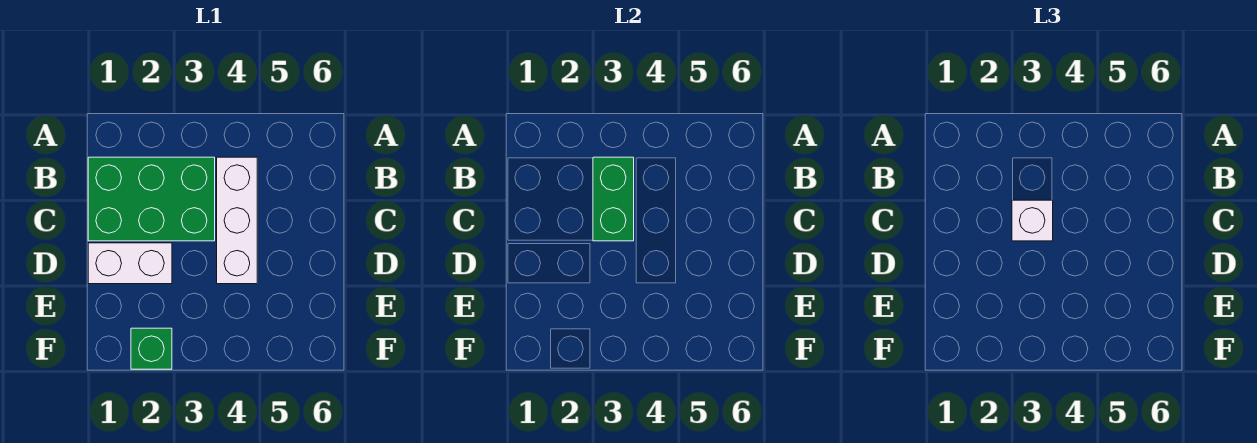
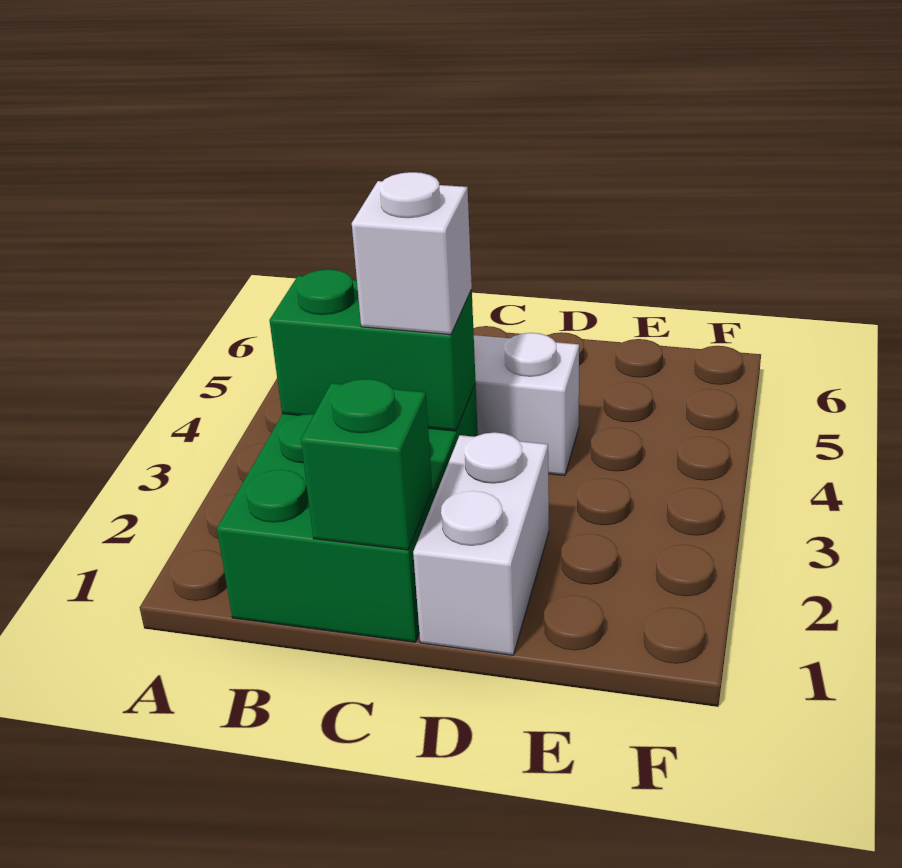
green 1x1 brick [131,328,172,369] -> green 1x1 brick moved to [301,379,432,550]

